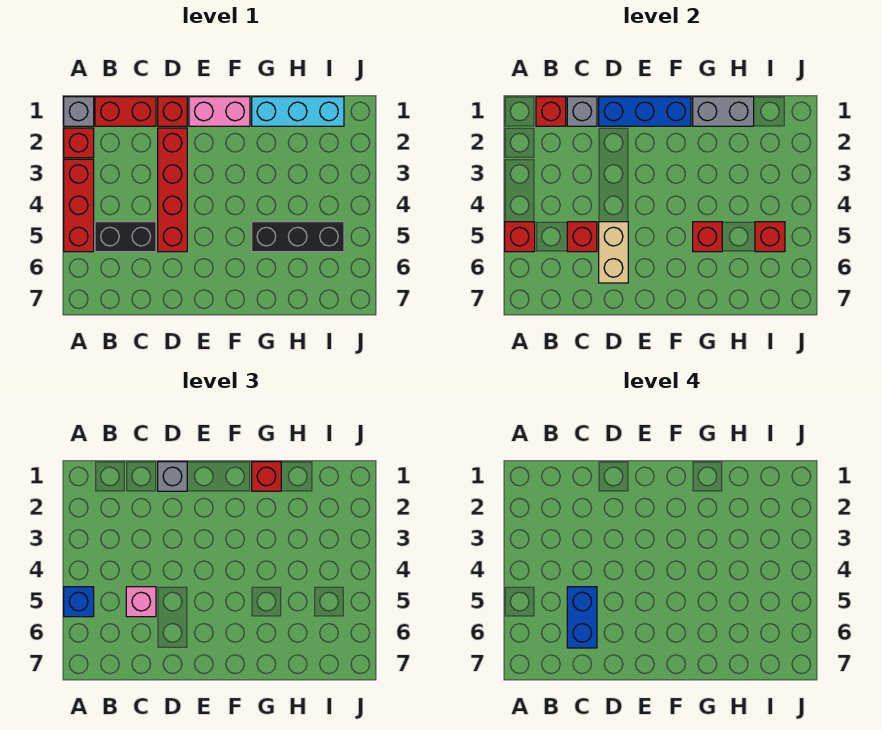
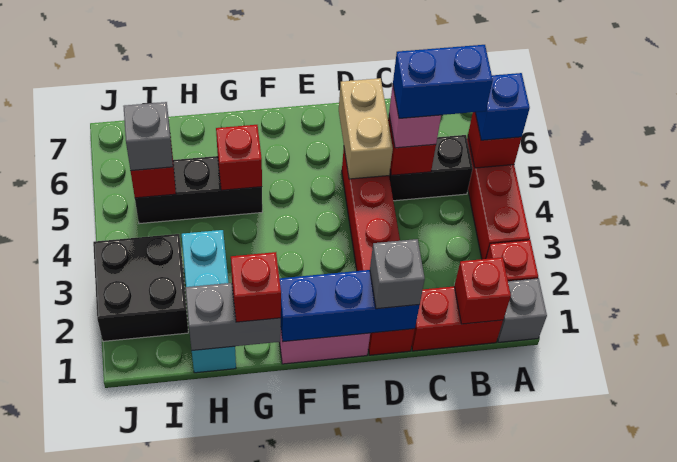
grey 1x1 brick [567,97,597,126] -> grey 1x1 brick moved to [123,102,173,171]
blue 1x2 brick [567,587,597,648] -> blue 1x2 brick turned to [393,45,493,119]
cyan 1x3 brick [252,97,344,126] -> cyan 1x3 brick turned to [182,230,236,373]
none -> black 2x2 brick [93,234,188,341]

